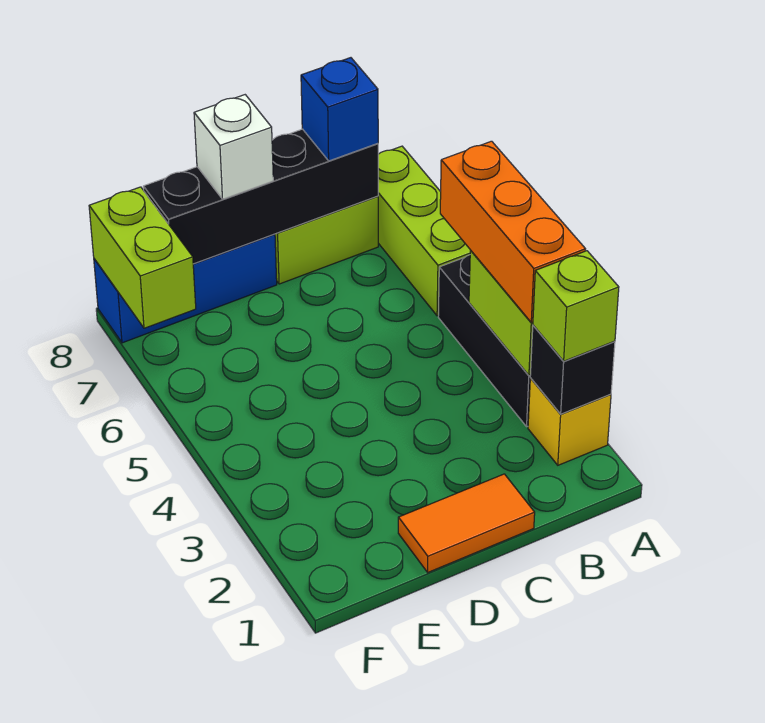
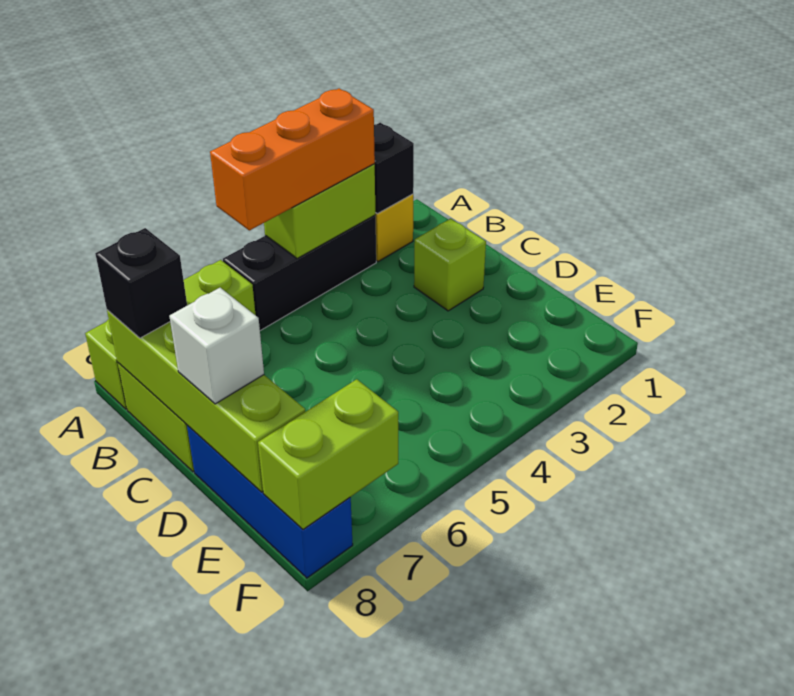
lime 1x1 brick [533,251,619,361] -> lime 1x1 brick moved to [414,218,486,311]
black 1x4 brick [143,129,378,264] -> lime 1x4 brick [107,310,305,492]
blue 1x1 brick [301,58,378,161] -> black 1x1 brick [95,228,187,338]
orange 1x2 tile [398,474,535,572] -> none

